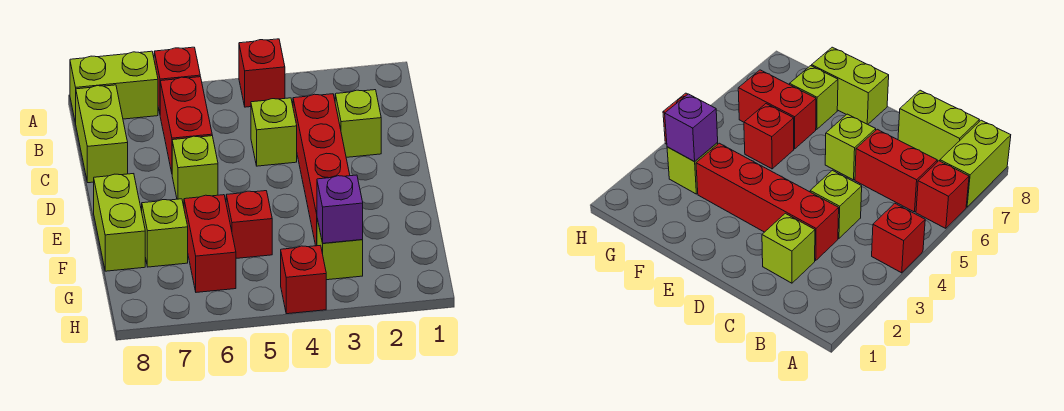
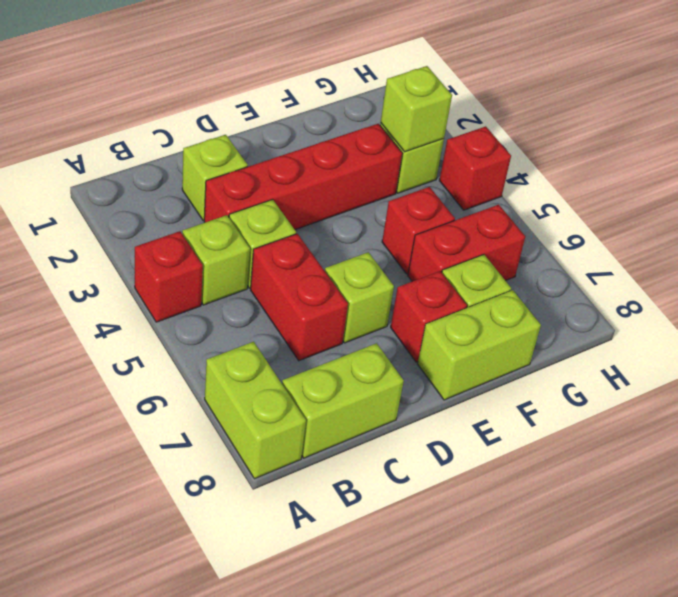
red 1x1 brick [154,47,200,113] -> red 1x1 brick moved to [391,271,467,362]
none -> lime 1x1 brick [182,215,250,305]
red 1x2 brick [160,77,212,172] -> red 1x2 brick turned to [251,234,348,361]
purple 1x1 brick [317,175,363,243] -> lime 1x1 brick [381,66,452,152]

